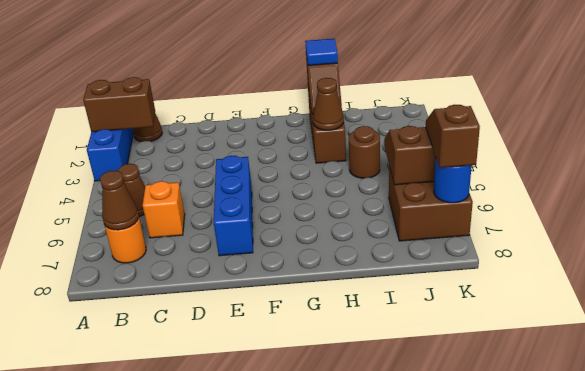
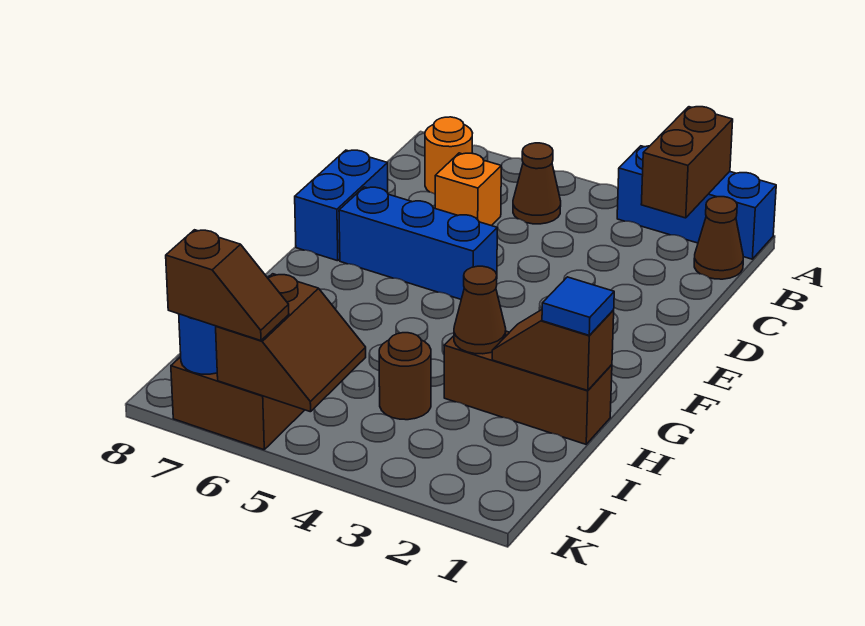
brown 1x1 cone [100,171,139,230] -> none
none -> blue 1x2 brick [295,150,388,261]

